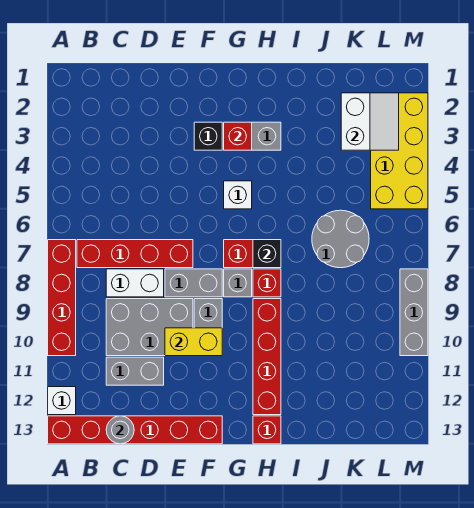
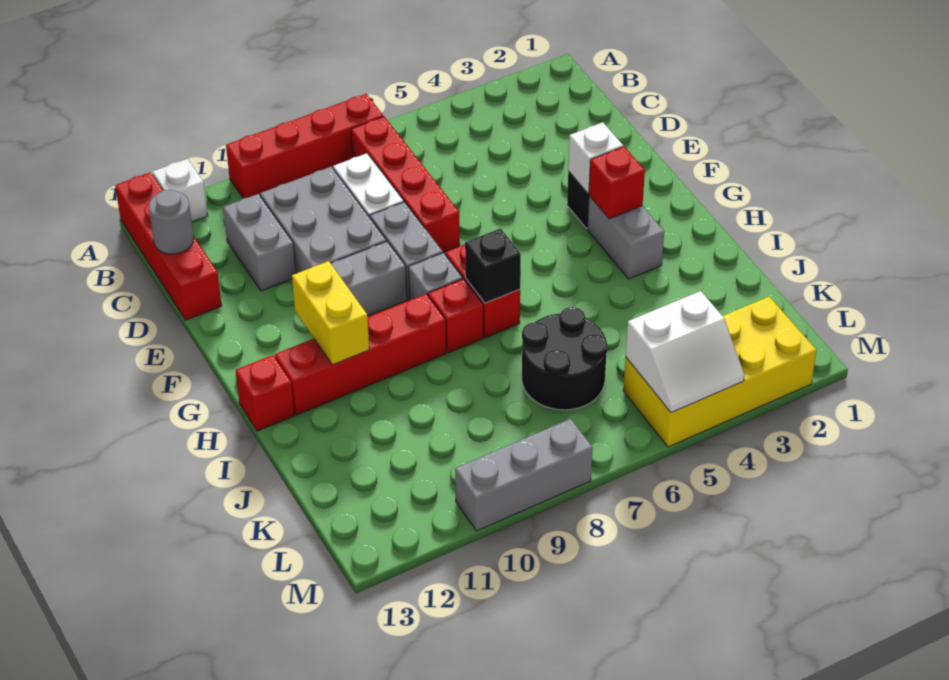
red 1x6 brick [48,416,222,444] -> red 1x4 brick [115,172,222,320]
yellow 1x2 brick [165,328,222,356] -> yellow 1x2 brick moved to [292,261,369,365]
white 1x1 brick [224,181,252,209] -> white 1x1 brick moved to [568,122,623,194]
grey 2x2 round brick [312,210,369,268] -> black 2x2 round brick [522,307,608,410]
white 2x2 slope [341,93,399,150] -> white 2x2 slope moved to [626,291,744,412]

